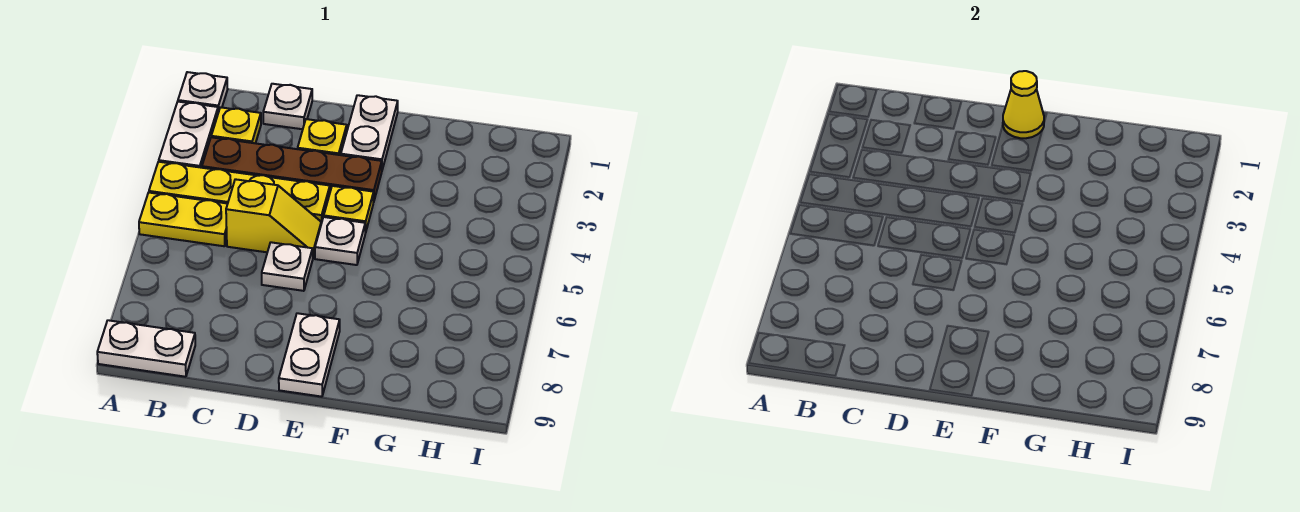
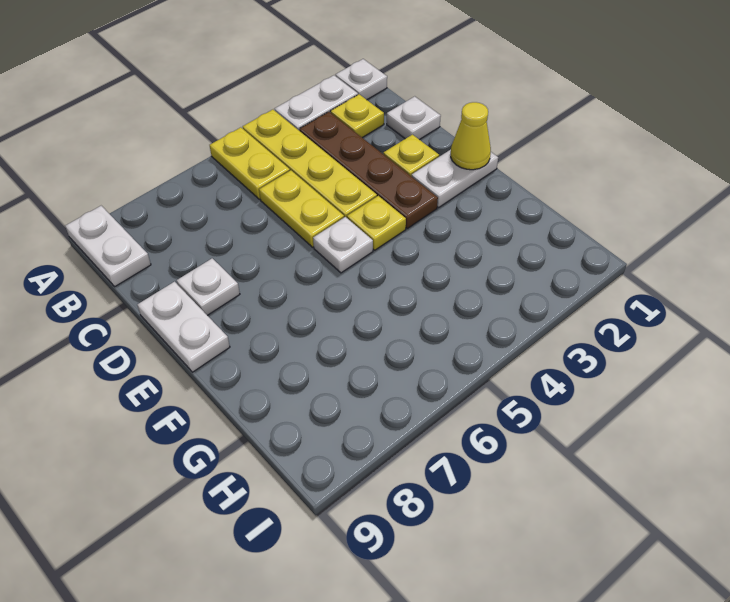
yellow 1x2 slope [226,179,321,257] -> yellow 1x2 plate [259,170,344,247]
white 1x1 plate [262,242,313,291] -> white 1x1 plate moved to [177,258,240,315]
white 1x2 plate [279,313,340,397] -> white 1x2 plate turned to [137,282,230,372]

